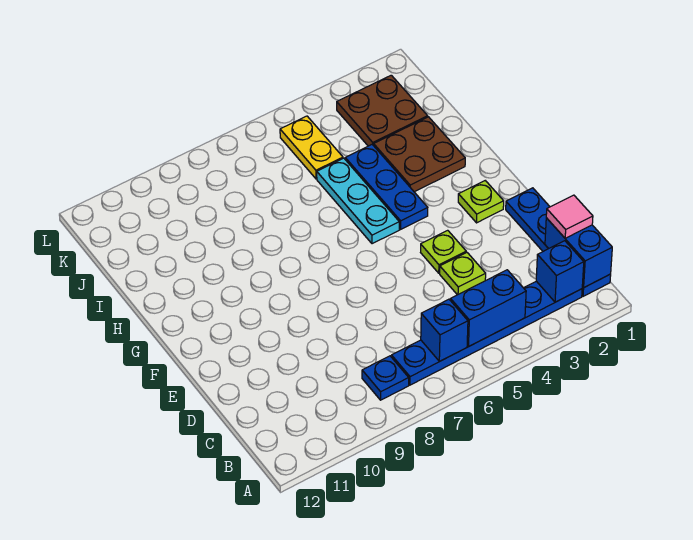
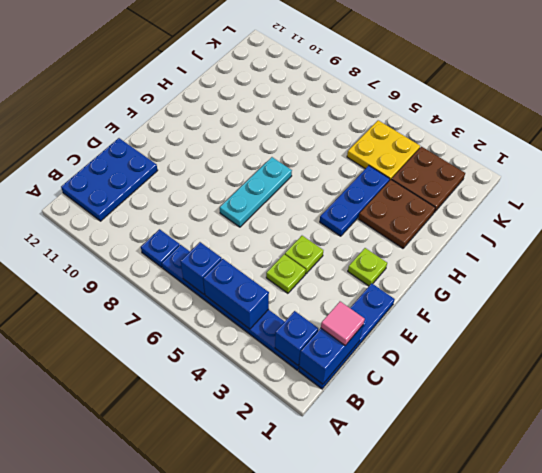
none -> blue 2x3 plate [61,138,158,221]
cyan 1x3 plate [317,158,399,244] -> cyan 1x3 plate moved to [220,157,292,227]
yellow 1x2 plate [280,116,343,179] -> yellow 2x2 plate [347,120,420,180]

